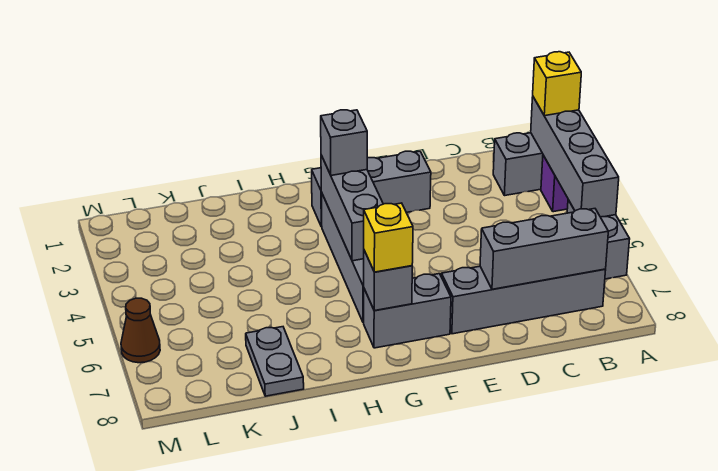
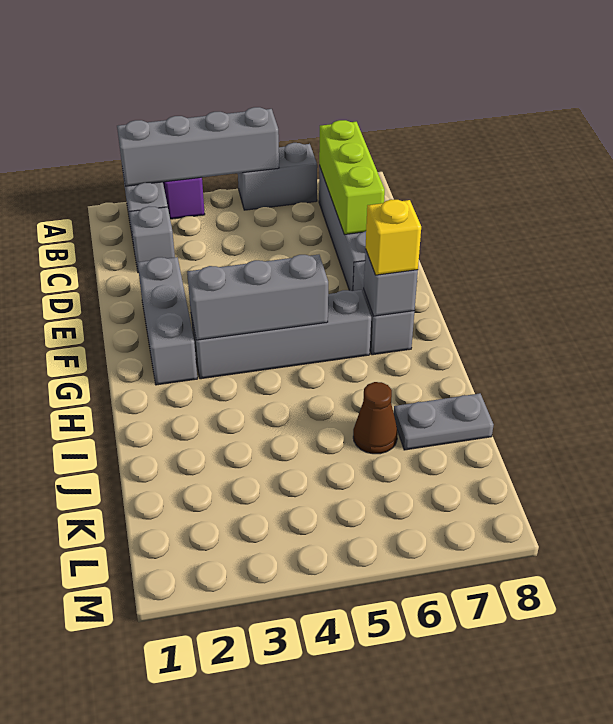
yellow 1x1 brick [533,52,581,116] -> none
grey 1x3 brick [480,209,608,289] -> lime 1x3 brick [319,120,385,234]
grey 1x1 brick [321,110,367,175] -> grey 1x1 brick moved to [129,206,175,273]
brown 1x1 cone [121,298,160,363] -> brown 1x1 cone moved to [353,382,398,454]

